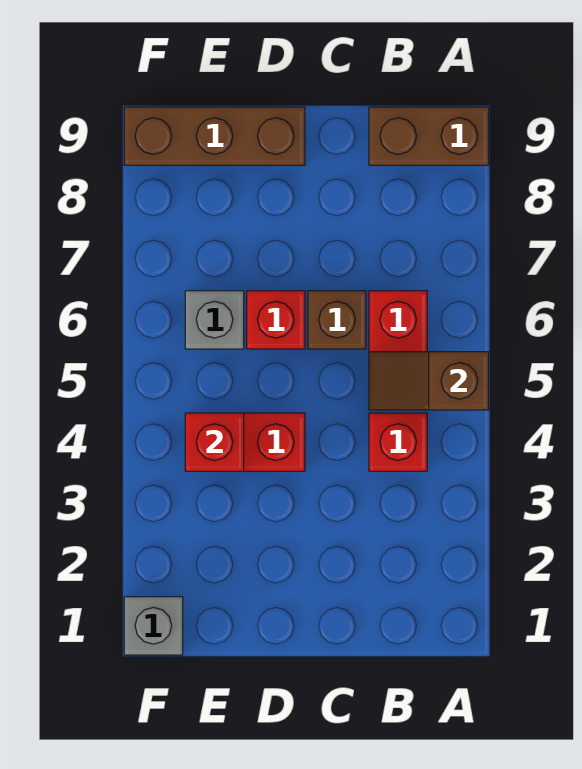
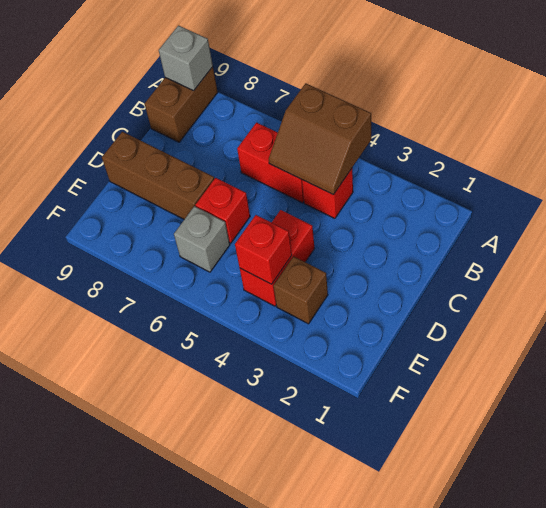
brown 1x2 slope [369,352,489,410] -> brown 2x2 slope [269,83,371,195]
brown 1x1 brick [308,291,366,349] -> brown 1x1 brick moved to [274,257,328,324]
brown 1x3 brick [124,107,305,165] -> brown 1x3 brick turned to [102,132,214,219]
grey 1x1 brick [124,597,183,655] -> grey 1x1 brick moved to [159,26,213,91]

